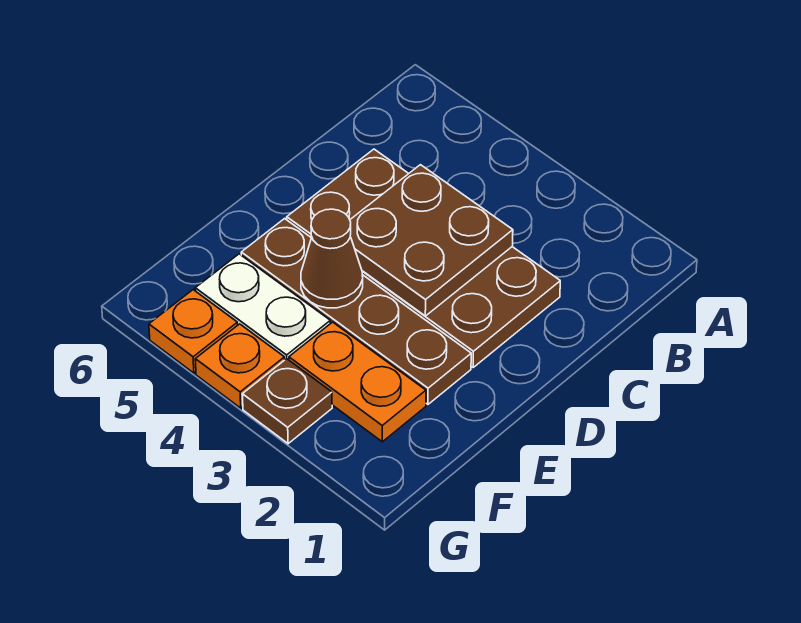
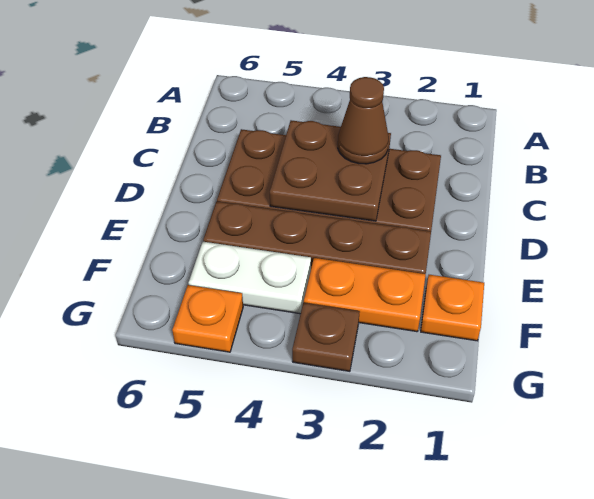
brown 1x1 cone [301,209,363,308] -> brown 1x1 cone moved to [338,77,389,164]
orange 1x1 plate [195,324,285,408] -> orange 1x1 plate moved to [421,275,484,341]

